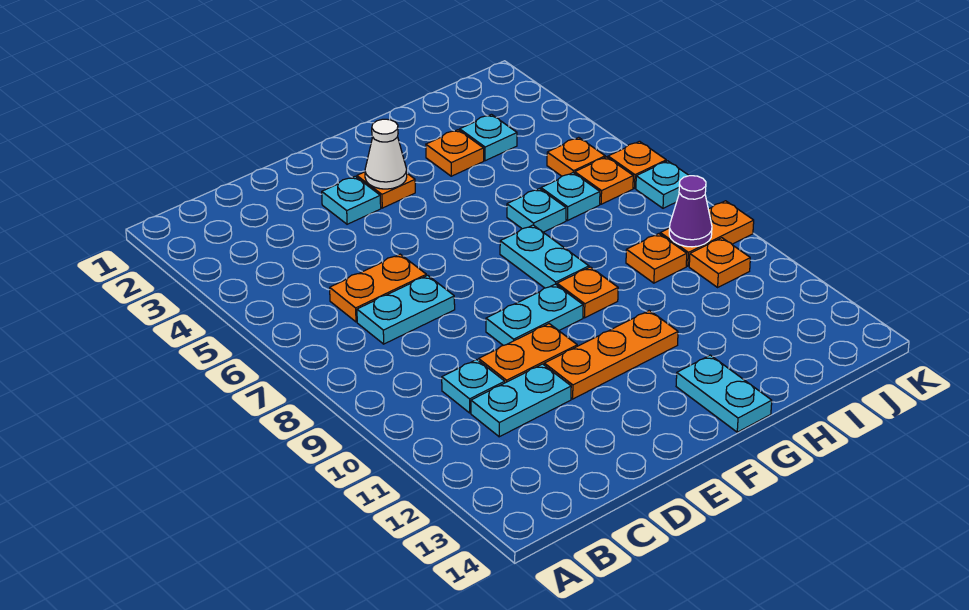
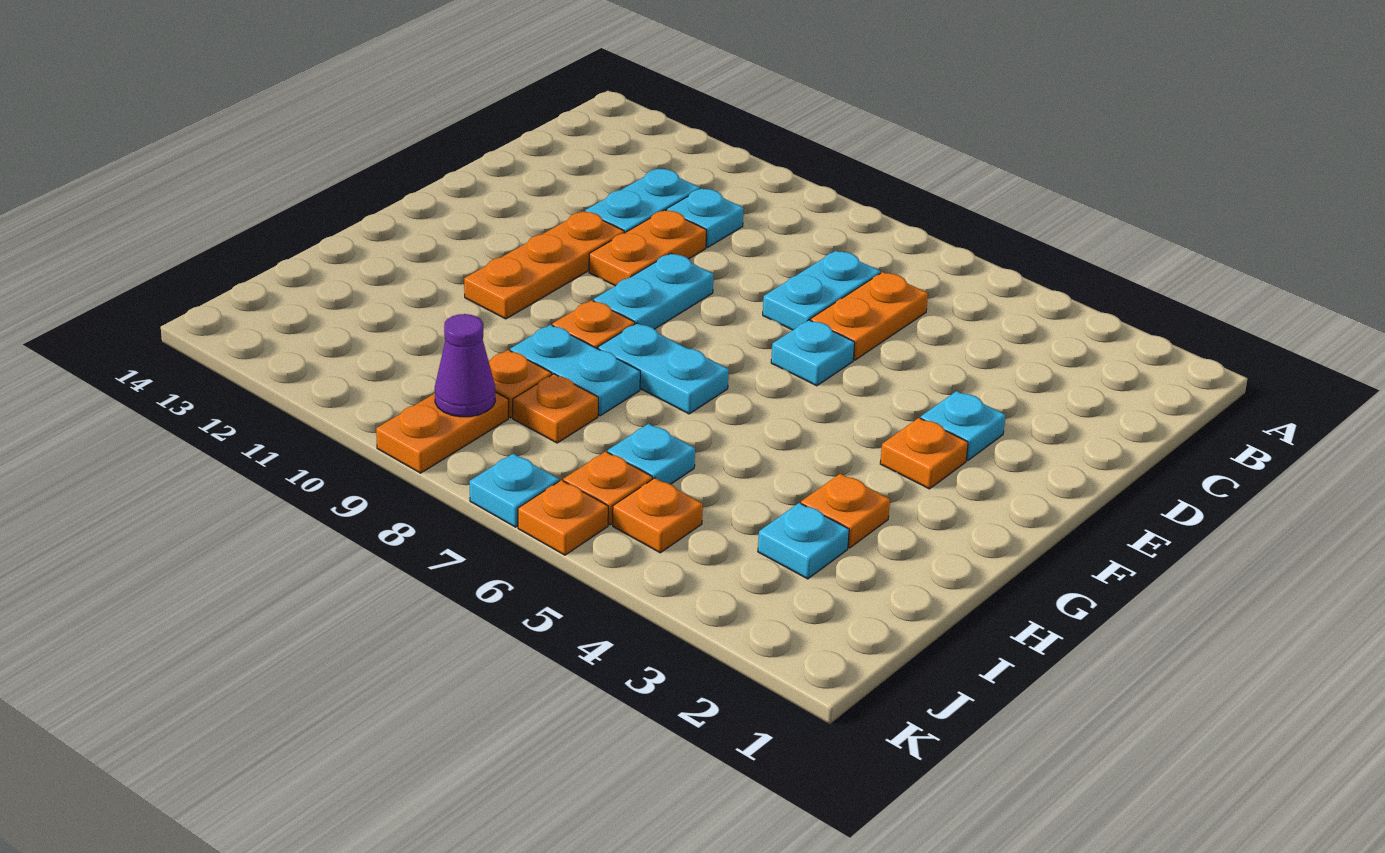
white 1x1 cone [365,119,407,189] -> none
cyan 1x2 plate [676,355,772,432] -> cyan 1x2 plate moved to [510,325,640,416]
cyan 1x1 plate [507,189,566,232] -> cyan 1x1 plate moved to [771,320,855,386]
orange 1x1 plate [689,238,750,287] -> orange 1x1 plate moved to [513,374,598,443]

